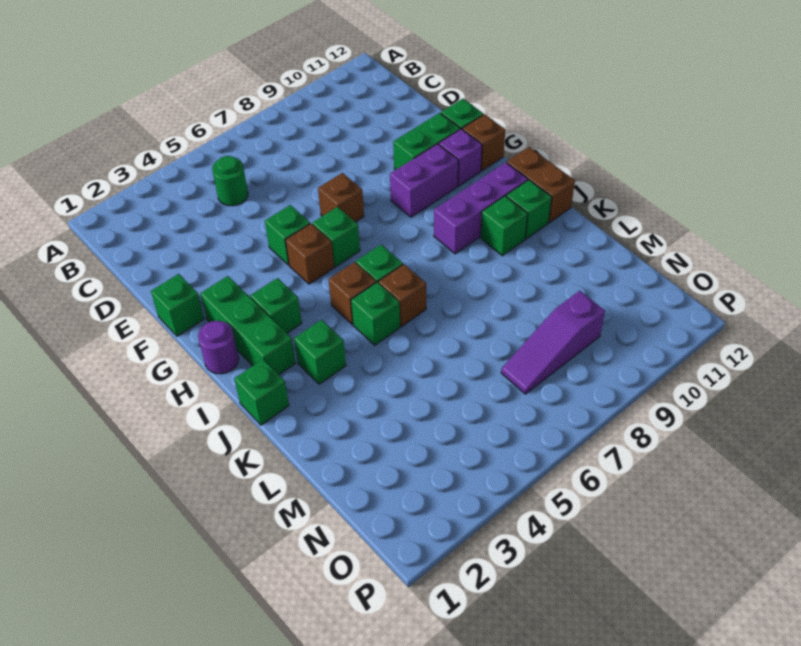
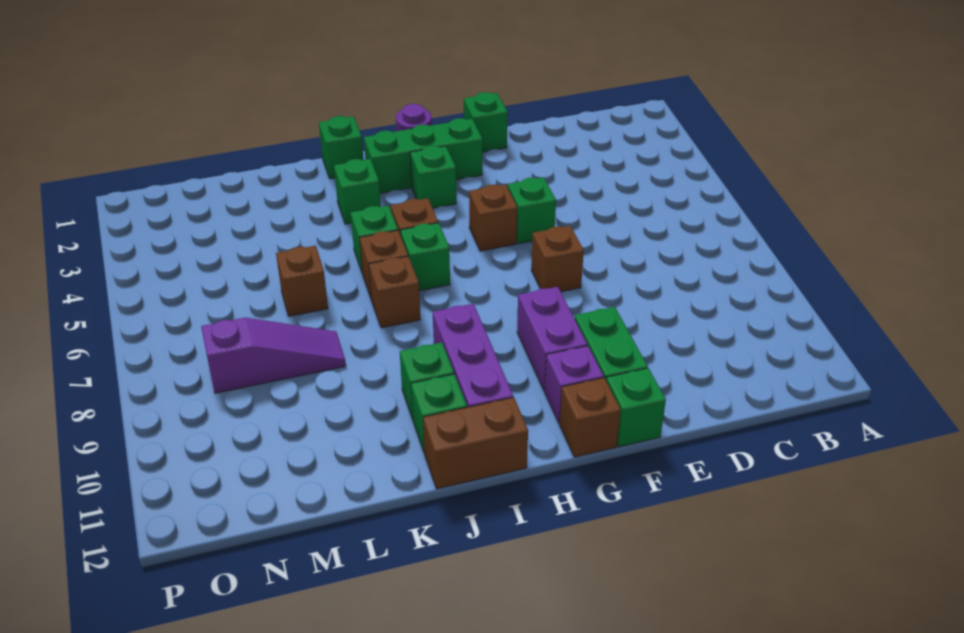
green 1x1 round brick [212,156,248,206] -> none
green 1x1 brick [313,207,360,267] -> none
none -> brown 1x1 brick [369,256,420,328]
none -> brown 1x1 brick [276,246,328,316]
purple 1x3 slope [501,291,605,394] -> purple 1x3 slope turned to [201,317,346,393]

